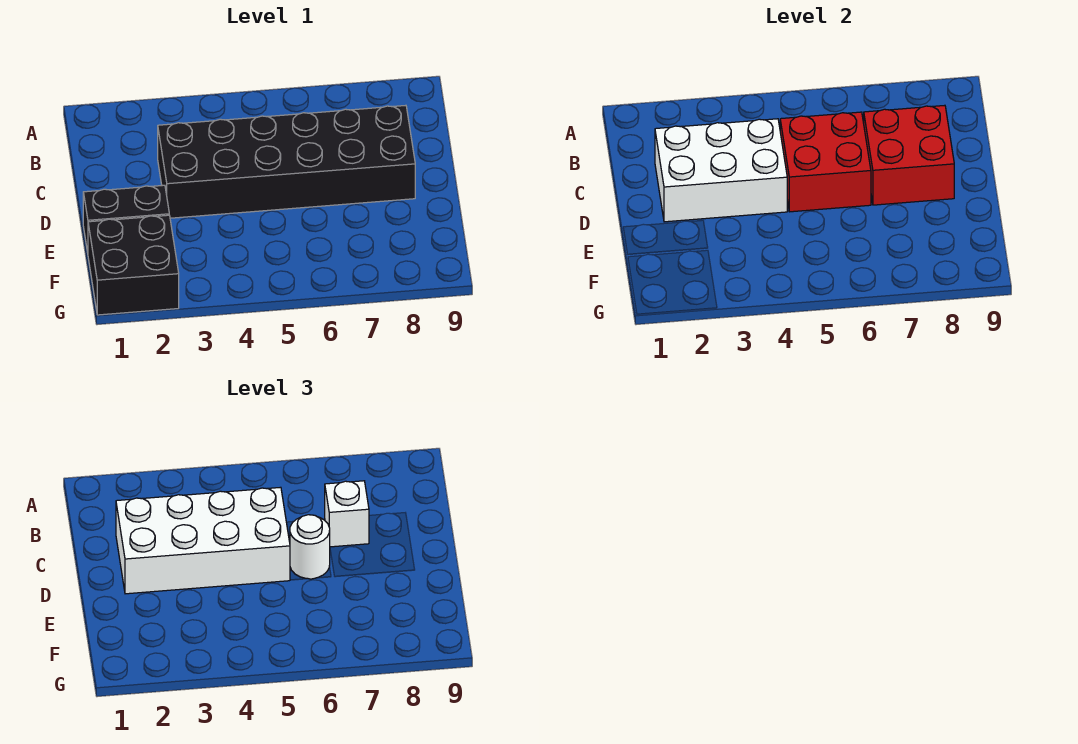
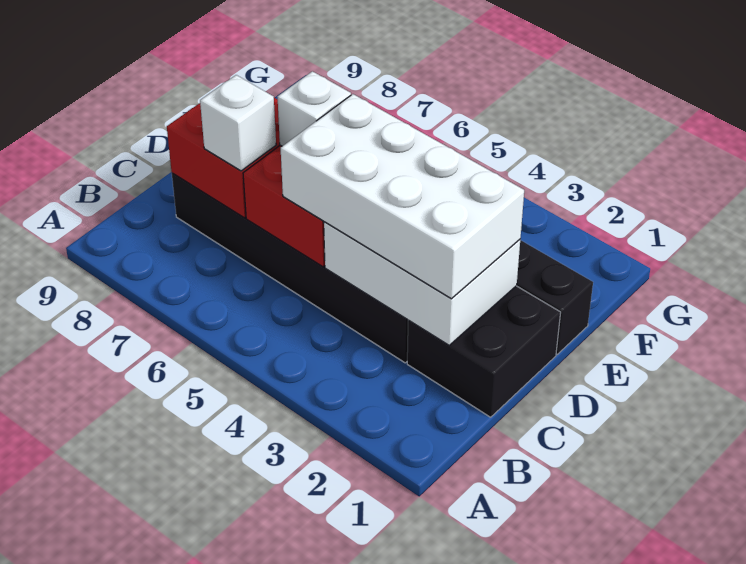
white 1x1 round brick [290,515,330,579] -> white 1x1 brick [278,71,351,146]
black 2x2 brick [88,215,179,315] -> black 2x2 brick moved to [407,286,561,417]

